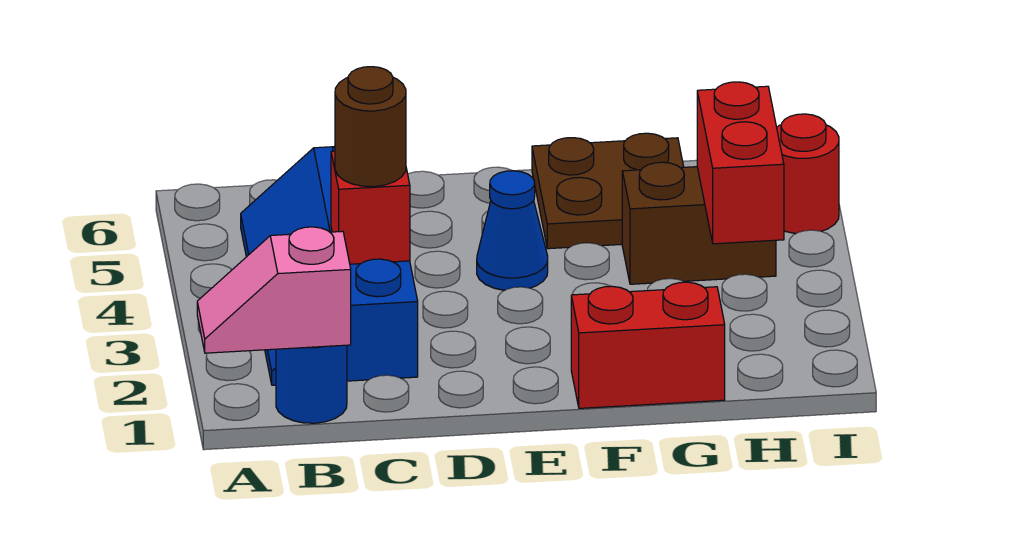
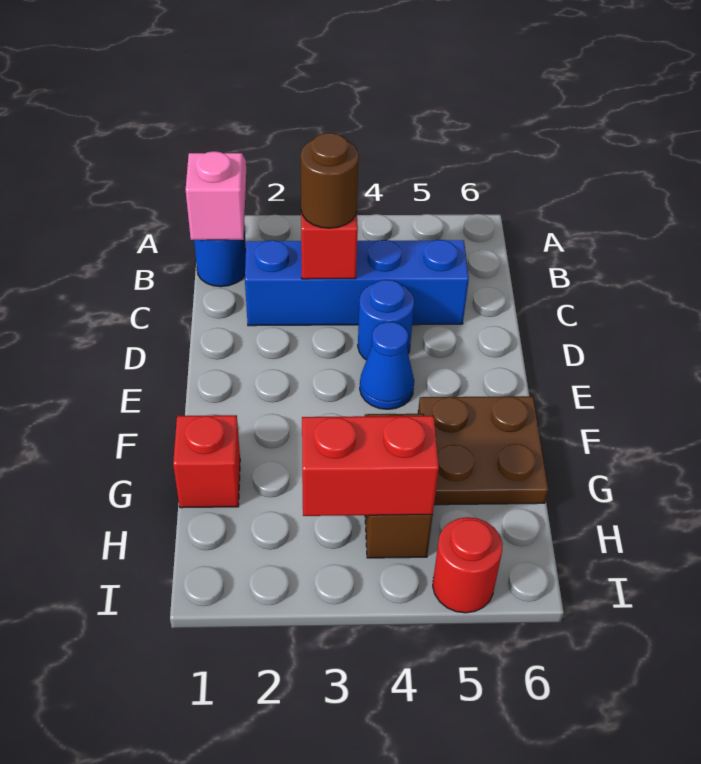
none -> blue 1x1 round brick [358,279,414,360]
red 1x2 brick [571,282,725,408] -> red 1x1 brick [173,415,240,508]

